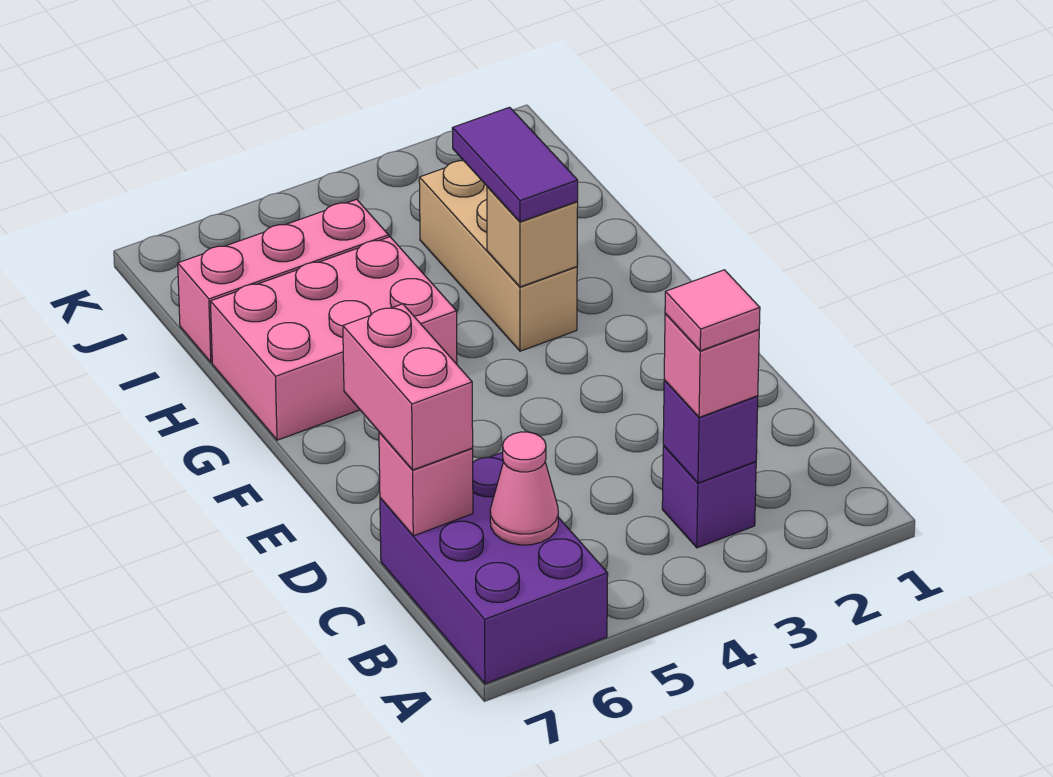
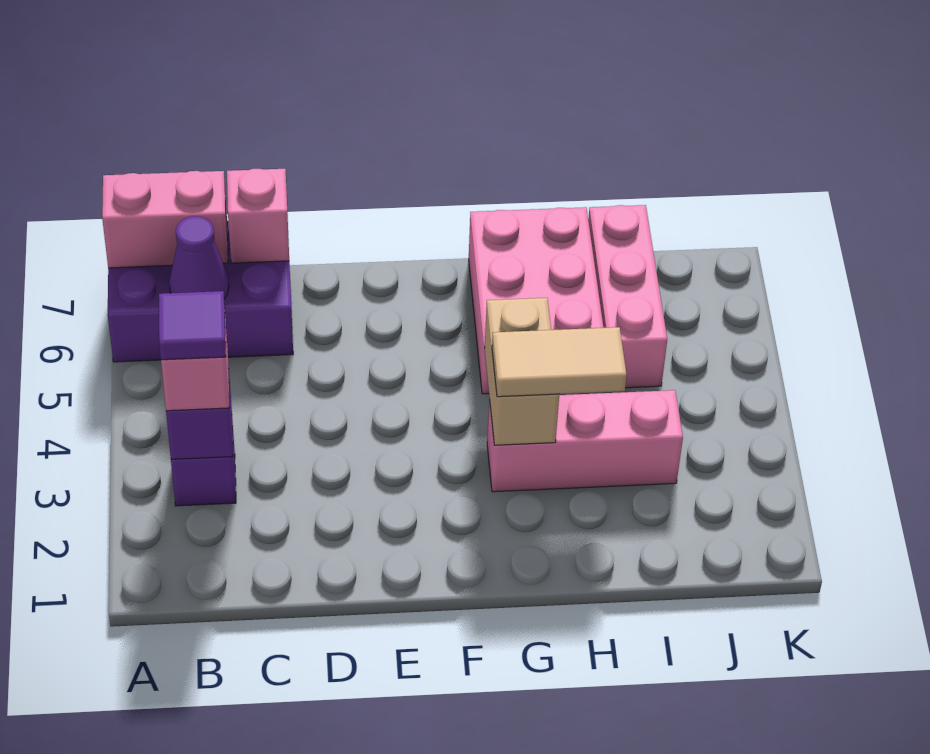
pink 1x1 tile [665,270,760,351] -> purple 1x1 tile [159,291,226,360]
pink 1x1 cone [490,432,558,545] -> purple 1x1 cone [169,216,229,299]
pink 1x2 brick [343,304,473,470] -> pink 1x2 brick moved to [102,171,228,268]
tan 1x3 brick [419,161,577,351] -> pink 1x3 brick [487,390,683,492]
tan 1x1 brick [487,187,578,287] -> tan 1x2 brick [485,298,559,445]
purple 1x2 tile [452,107,578,222] -> tan 1x2 tile [492,327,627,397]

